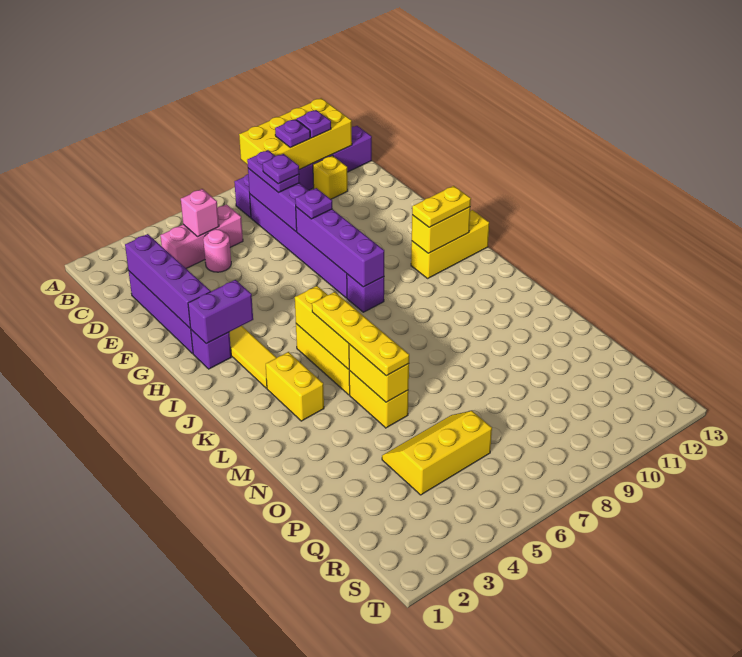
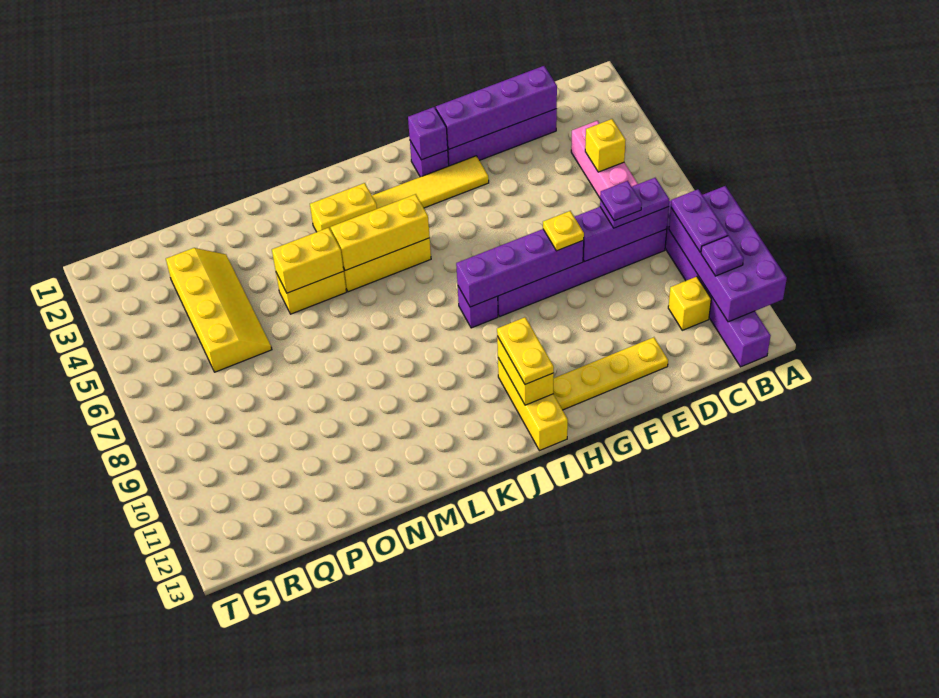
yellow 2x4 brick [239,98,352,170] -> purple 2x4 brick [669,186,787,322]
purple 1x1 plate [275,119,310,148] -> purple 1x2 plate [671,189,728,252]
pink 1x1 brick [181,189,219,236] -> yellow 1x1 brick [585,119,626,172]
pink 1x1 round brick [203,229,231,272] -> none
purple 1x1 plate [295,188,332,219] -> yellow 1x1 plate [543,211,584,251]
purple 1x2 brick [188,280,253,344] -> purple 1x1 brick [408,107,448,160]
yellow 1x4 plate [312,292,409,376] -> yellow 1x4 plate moved to [553,337,668,410]
yellow 2x3 slope [382,411,492,495] -> yellow 2x4 slope [166,248,272,372]

